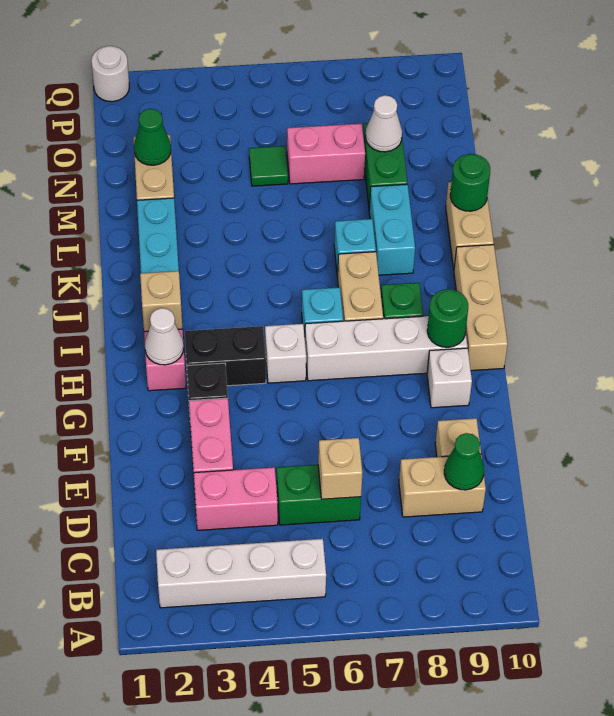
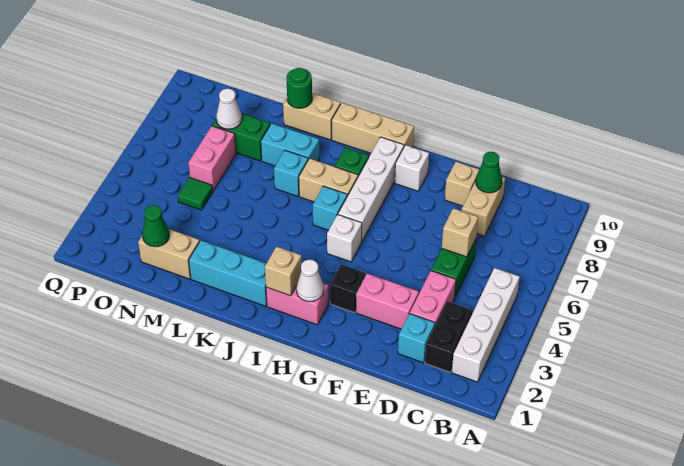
none -> cyan 1x1 brick [398,313,435,362]
black 1x2 brick [185,326,266,386] -> black 1x2 brick moved to [425,301,473,372]
green 1x1 round brick [427,289,468,347] -> none
white 1x1 round brick [91,46,129,102] -> none

